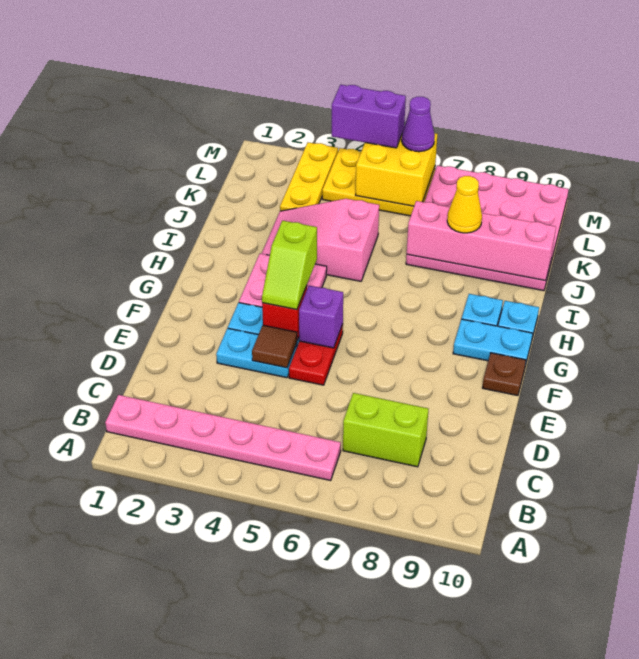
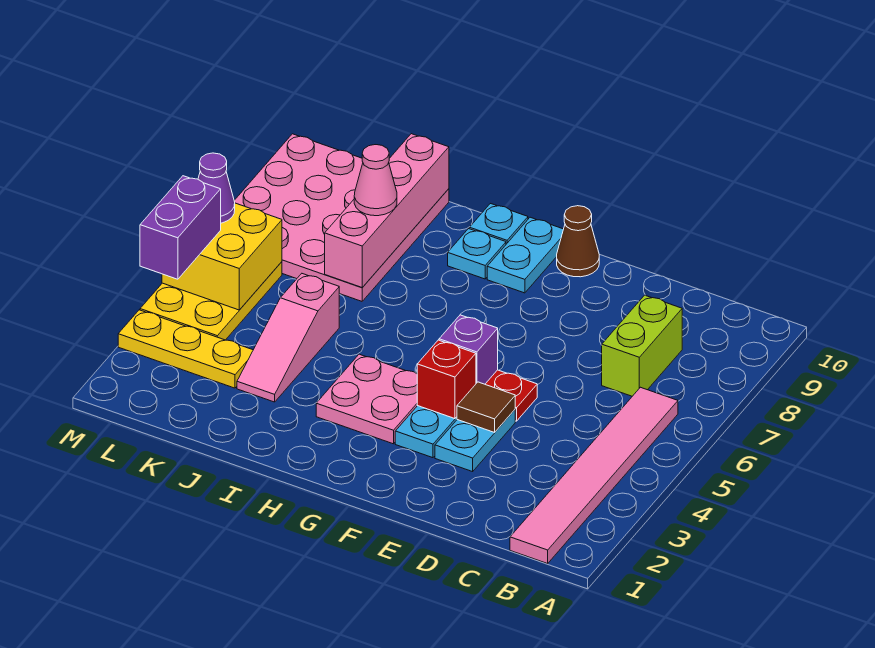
pink 1x6 plate [105,395,341,480] -> pink 1x6 tile [510,387,678,564]
lime 1x2 slope [262,221,317,310] -> none
brown 1x1 plate [482,353,526,396] -> brown 1x1 cone [557,206,599,277]
pink 2x3 slope [262,199,379,281] -> pink 1x3 slope [237,274,339,402]
yellow 1x1 cone [447,176,482,233] -> pink 1x1 cone [354,145,397,216]

